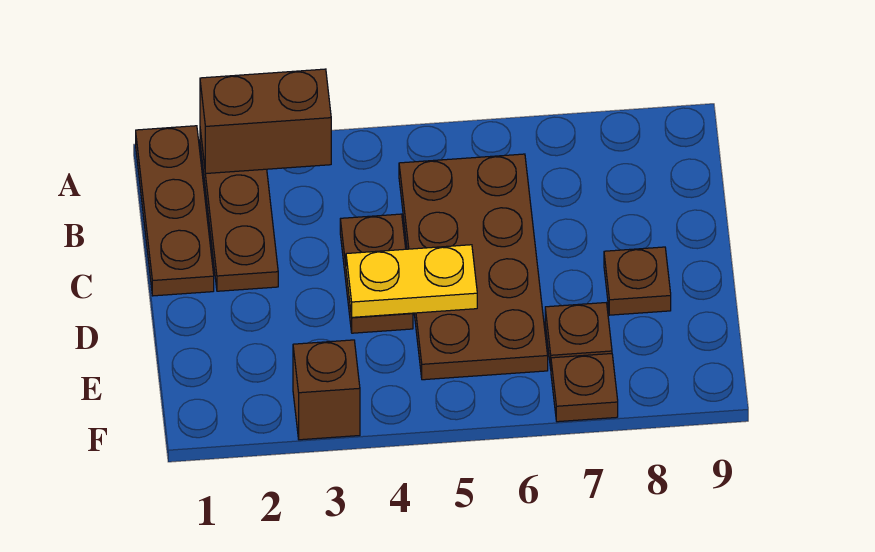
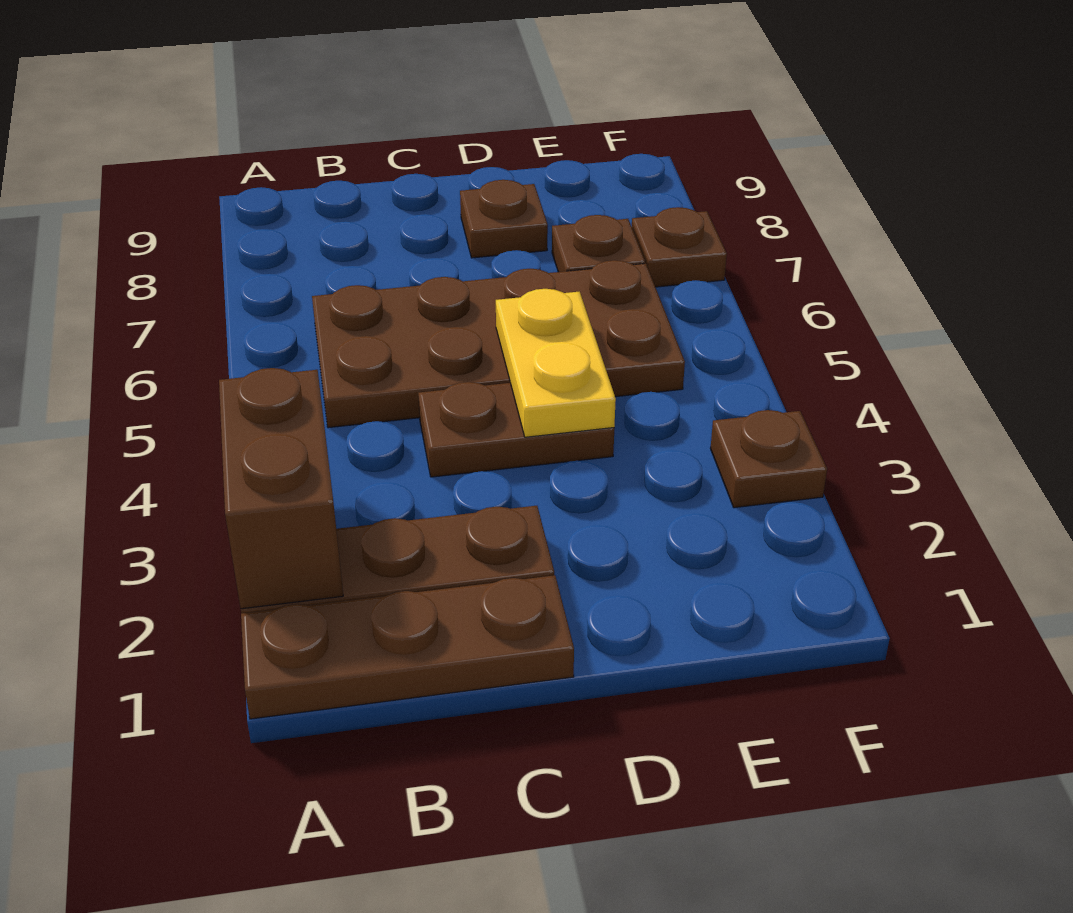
brown 1x1 brick [293,340,360,440] -> brown 1x1 plate [710,410,827,508]

